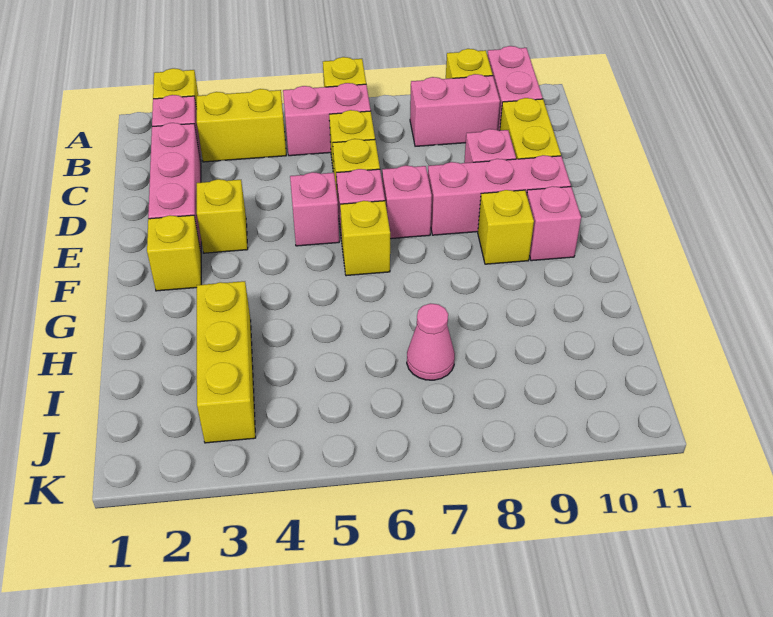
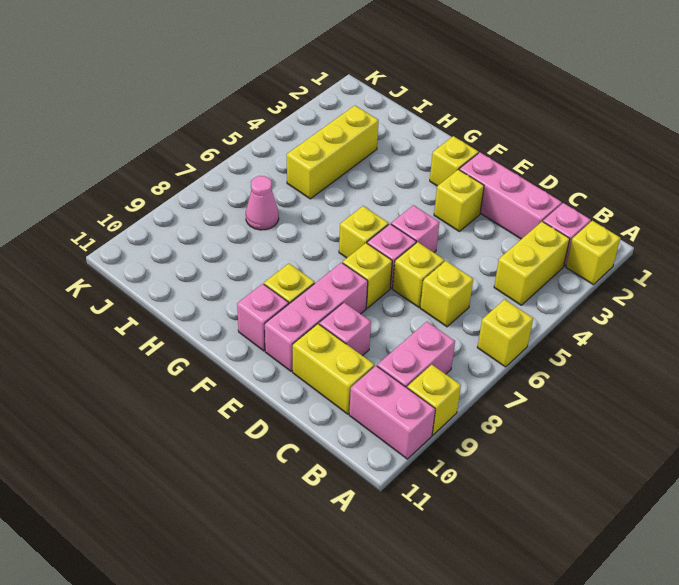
pink 1x2 brick [283,83,371,156] -> none
pink 1x1 brick [382,165,432,239] -> yellow 1x1 brick [343,243,392,308]
yellow 1x3 brick [197,281,256,443] -> yellow 1x3 brick turned to [287,106,379,199]

